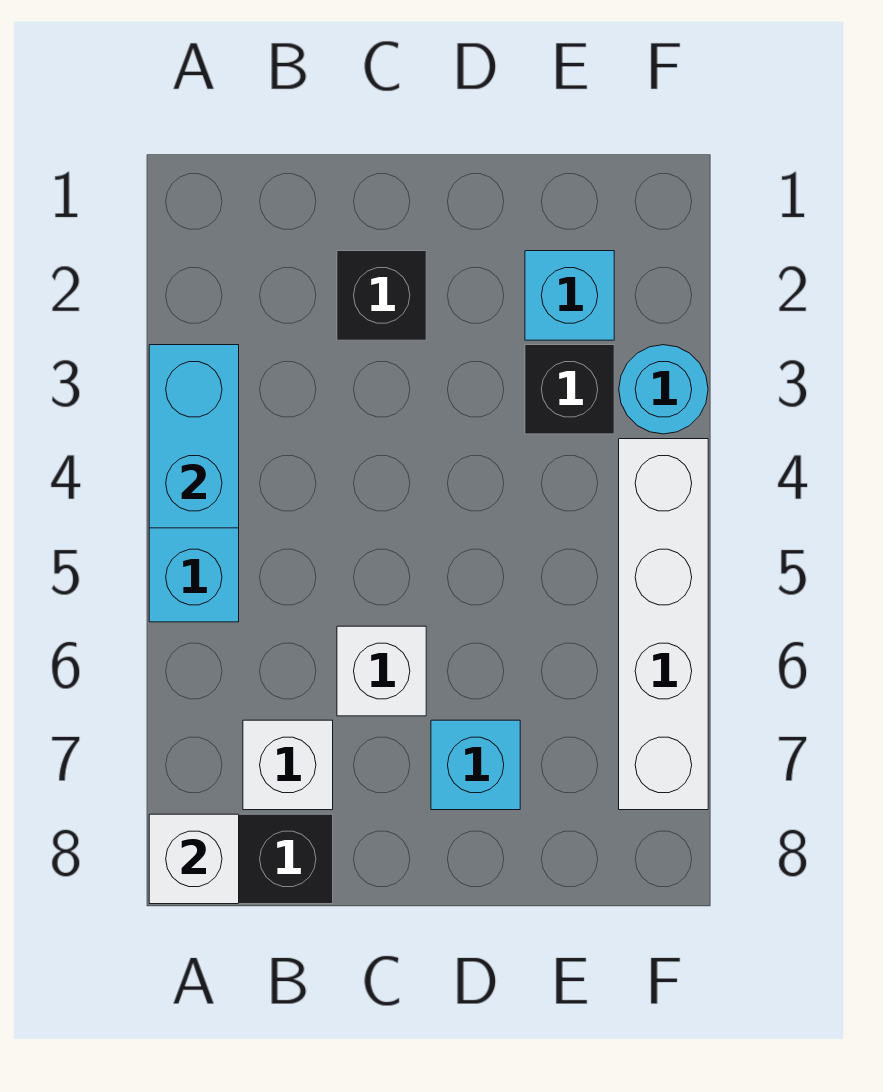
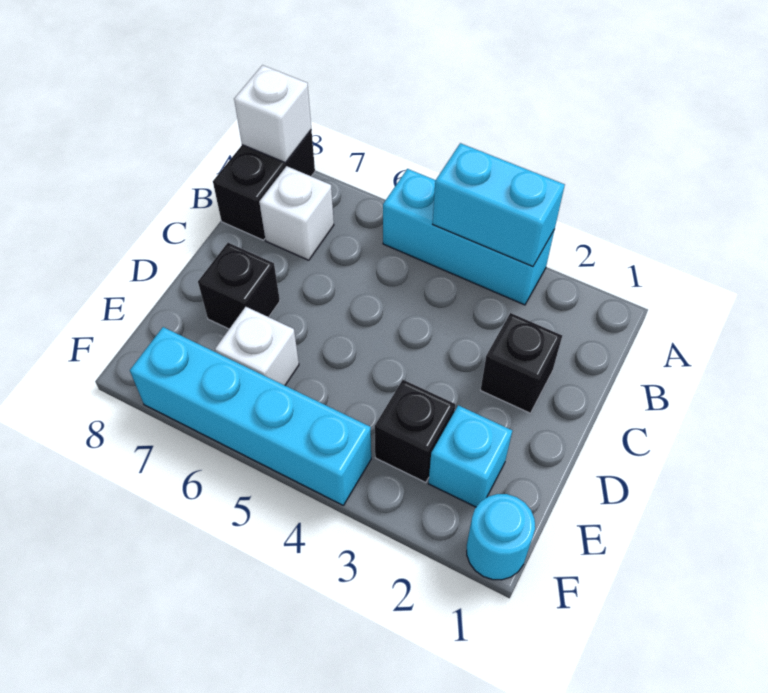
white 1x1 brick [337,626,426,716] -> white 1x1 brick moved to [215,307,299,385]
cyan 1x1 brick [431,720,520,810] -> black 1x1 brick [198,243,280,329]
cyan 1x1 round brick [619,345,708,434] -> cyan 1x1 round brick moved to [467,494,535,580]
white 1x4 brick [619,439,708,810] -> cyan 1x4 brick [130,327,371,505]

